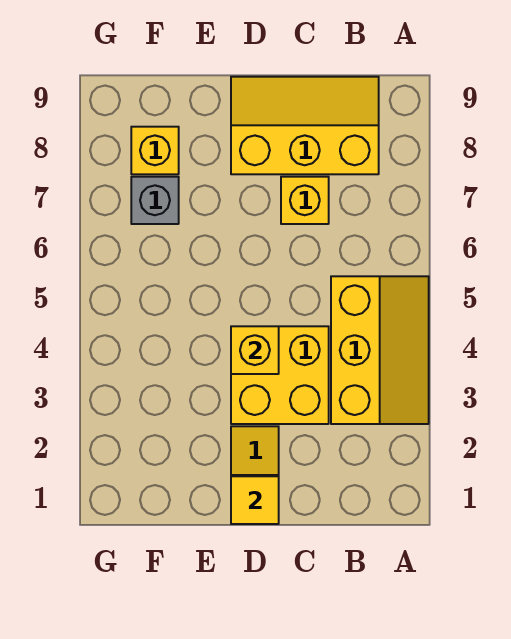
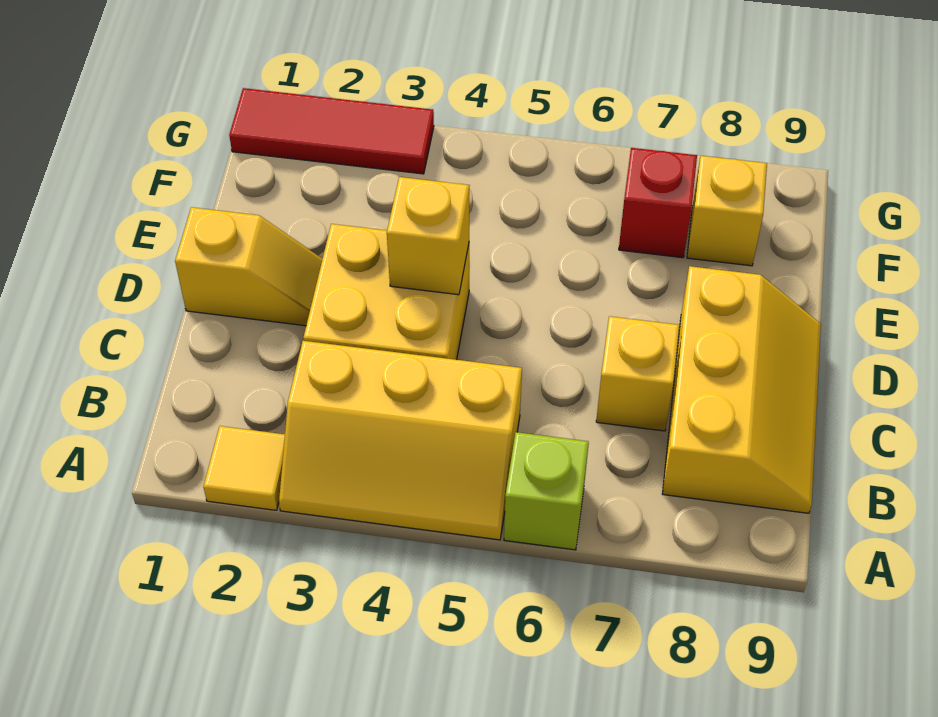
none -> lime 1x1 brick [504,432,589,550]
yellow 1x1 tile [231,476,279,524] -> yellow 1x1 tile moved to [203,426,285,510]
grey 1x1 brick [131,177,179,224] -> red 1x1 brick [619,148,697,258]
none -> red 1x3 tile [229,88,434,174]

